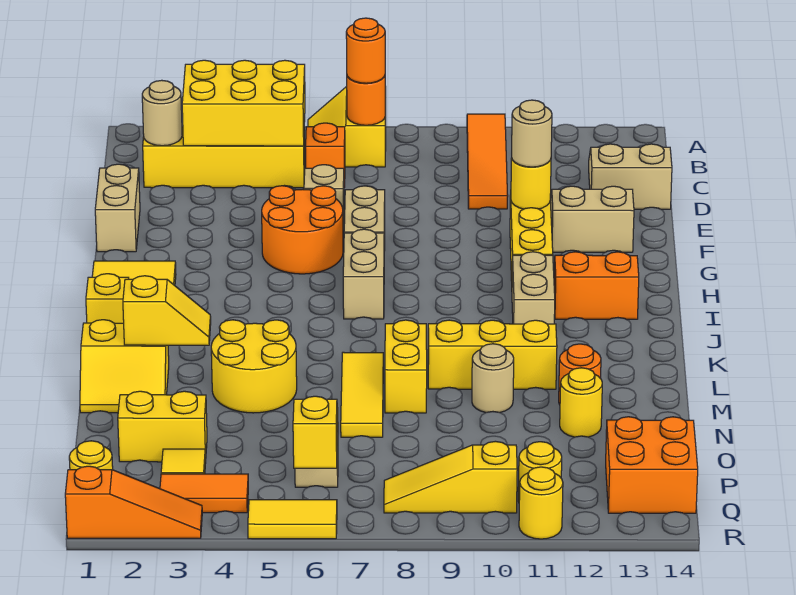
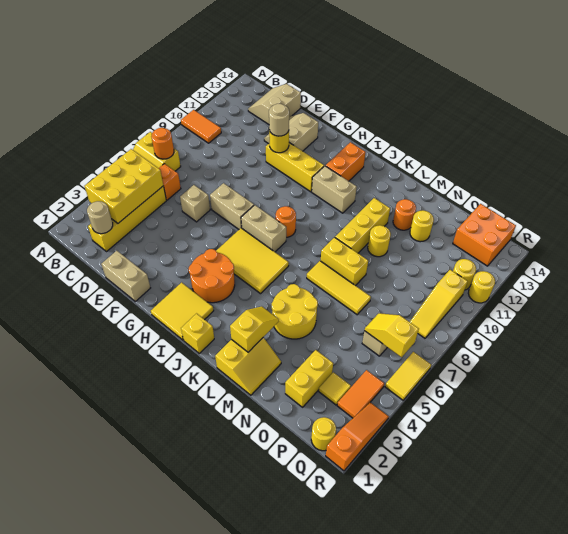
orange 1x4 tile [467,114,508,209] -> orange 1x2 tile [181,110,221,143]
orange 1x1 round brick [346,18,385,83] -> orange 1x1 round brick moved to [276,206,296,237]
orange 2x2 round brick [262,186,343,274] -> orange 2x2 round brick moved to [189,249,235,303]
none -> yellow 2x3 tile [216,228,289,294]
tan 1x1 round brick [472,344,514,412] -> yellow 1x1 round brick [368,225,391,257]

